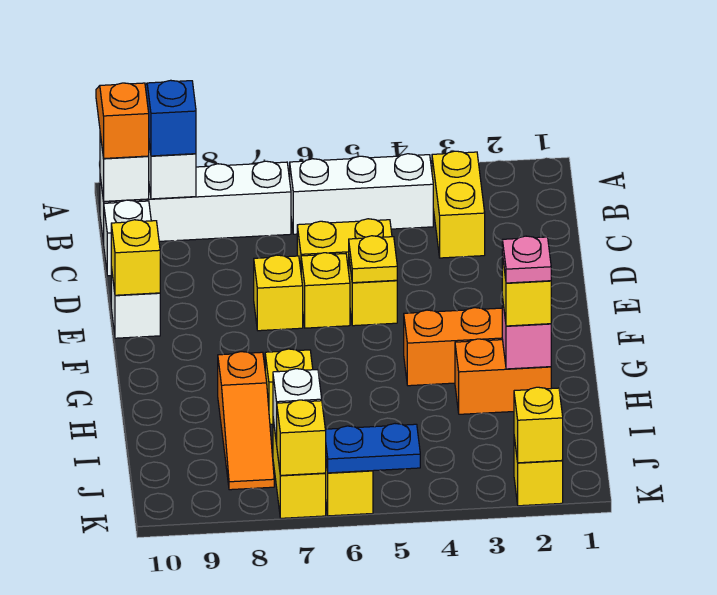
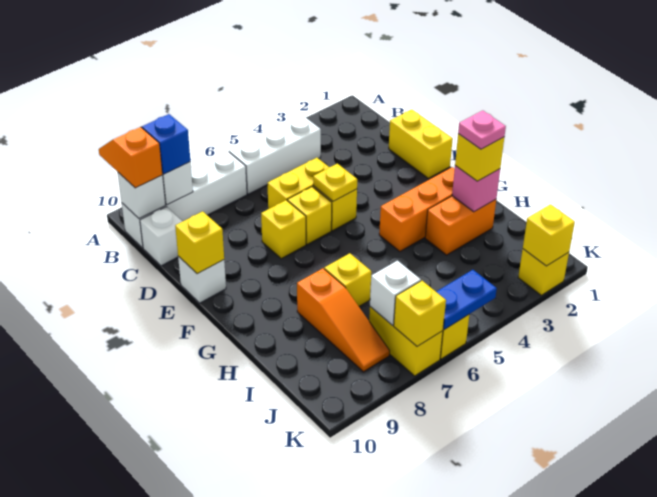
yellow 1x2 brick [432,151,485,258] -> yellow 1x2 brick moved to [389,109,453,178]

